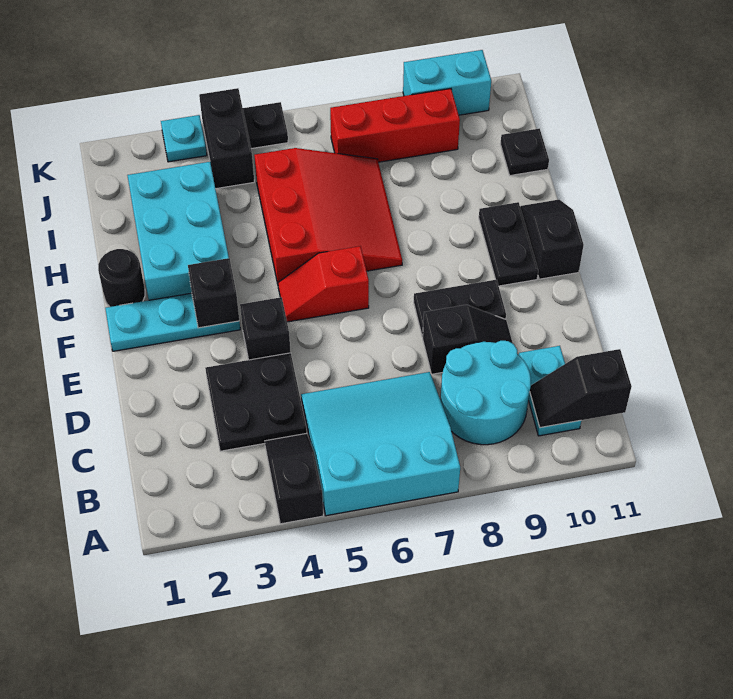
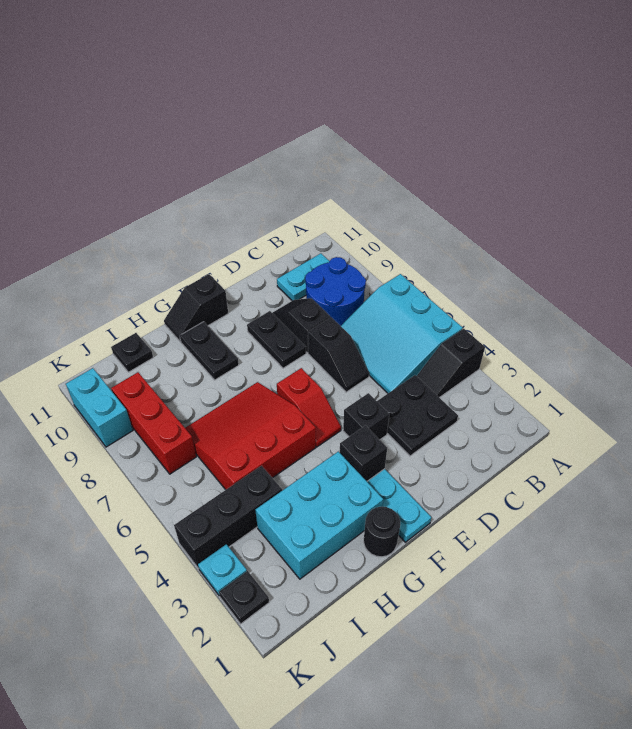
cyan 2x2 round brick [440,341,531,445] -> blue 2x2 round brick [305,257,366,326]
black 1x2 slope [530,349,632,428] -> black 1x2 slope moved to [308,317,369,392]
black 1x2 plate [479,202,538,286] -> black 1x2 plate turned to [180,322,239,380]
black 1x2 brick [199,88,254,189] -> black 1x3 brick [174,466,282,568]
black 1x1 plate [243,102,288,149] -> black 1x1 plate moved to [219,571,269,624]

